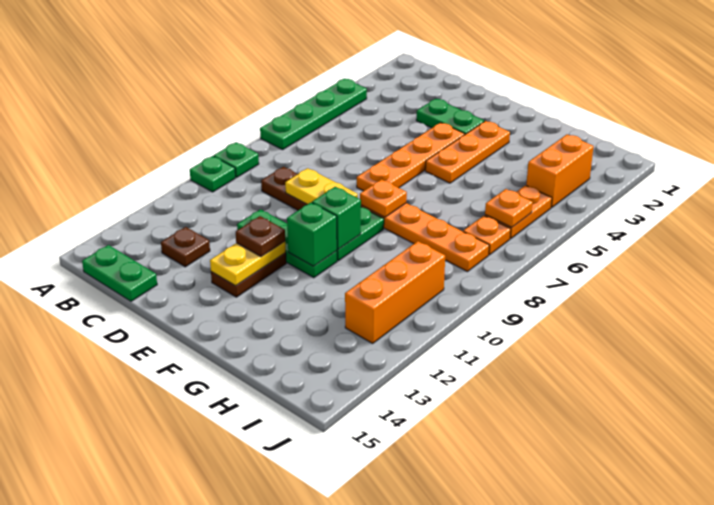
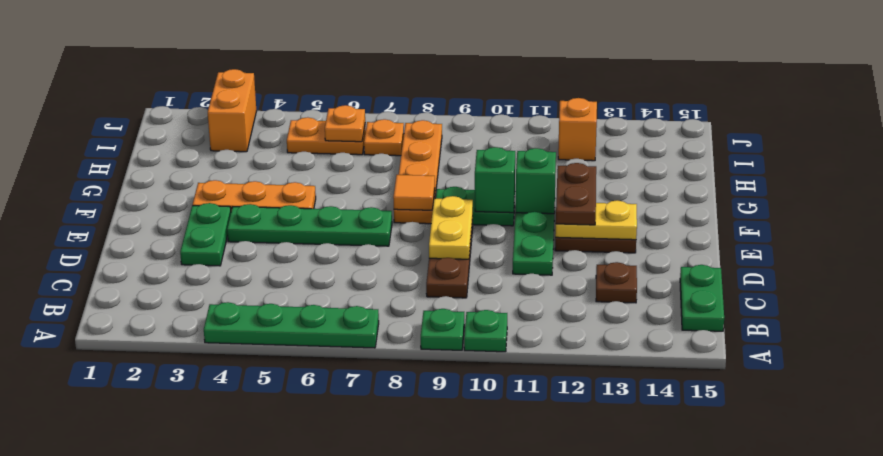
orange 1x4 plate [357,123,465,191] -> green 1x4 plate [227,204,392,246]
brown 1x1 plate [236,216,285,257] -> brown 1x2 plate [556,163,596,225]
orange 1x1 plate [360,179,407,217] -> orange 1x1 tile [393,175,435,210]
orange 1x2 brick [526,134,594,208] -> orange 1x2 brick turned to [208,69,256,152]
orange 1x3 brick [345,241,445,343] -> orange 1x1 brick [558,98,597,161]

